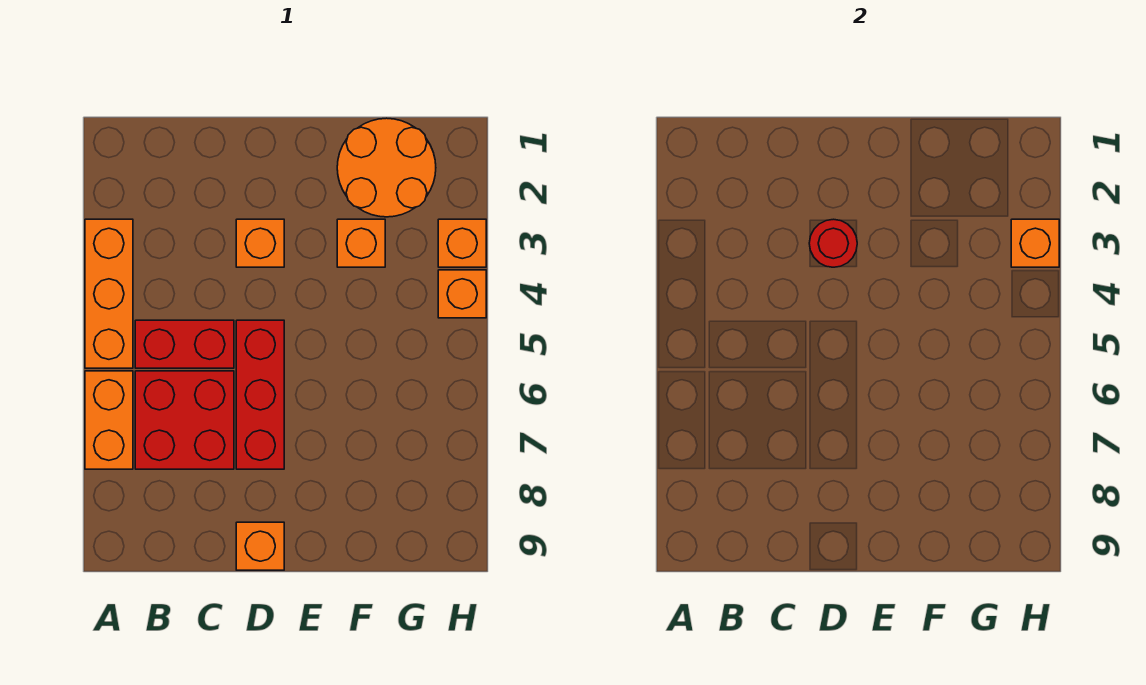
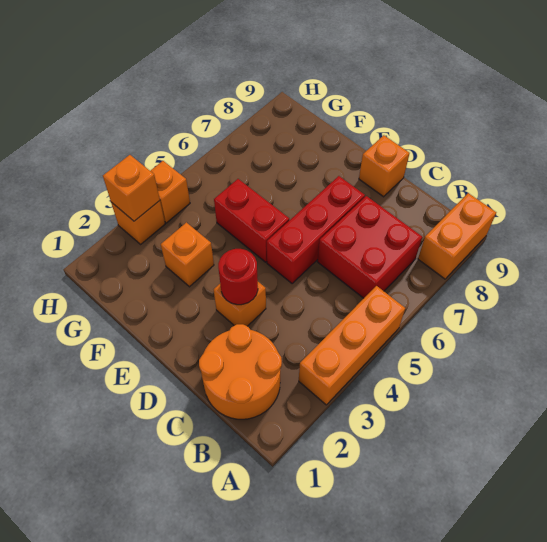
orange 1x2 brick [85,371,133,469] -> orange 1x2 brick moved to [418,193,496,279]
red 1x2 brick [135,320,234,368] -> red 1x2 brick moved to [214,179,289,262]
orange 2x2 round brick [337,118,436,217] -> orange 2x2 round brick moved to [199,324,282,419]

